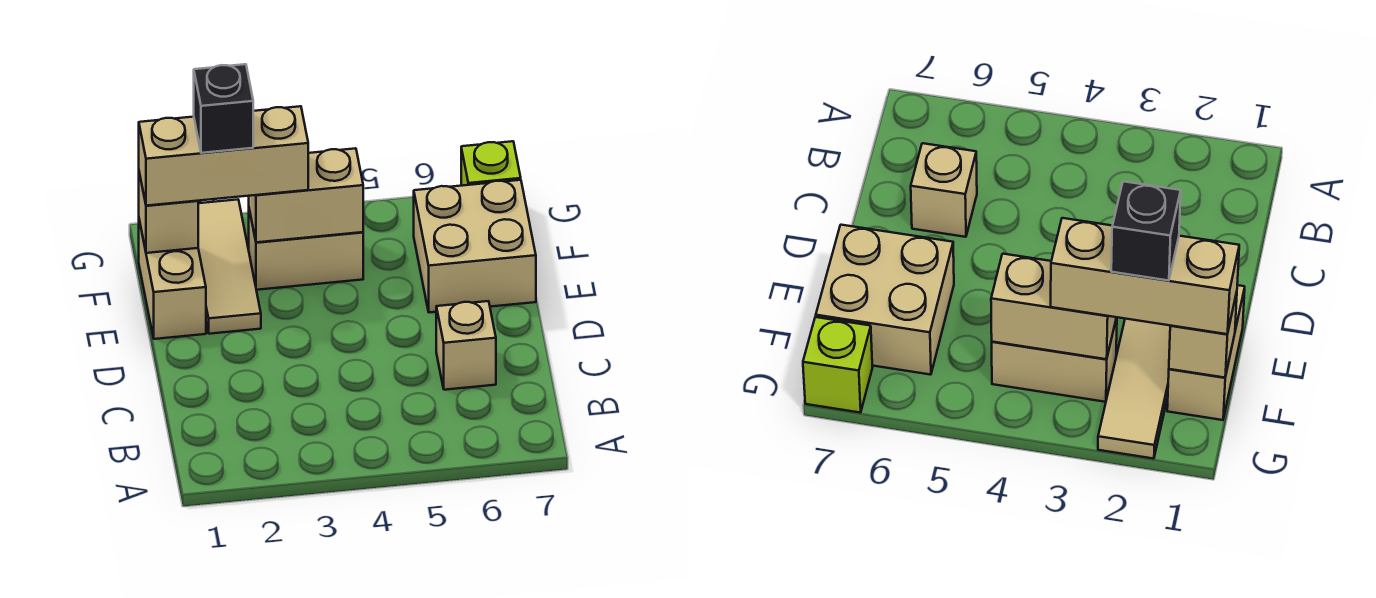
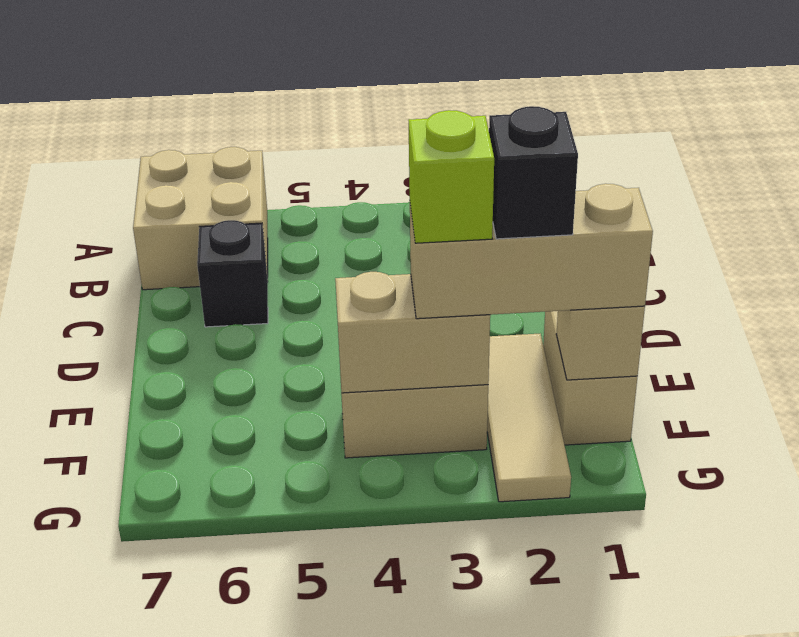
tan 1x1 brick [436,301,496,390] -> black 1x1 brick [197,220,268,327]
tan 2x2 brick [414,180,536,312] -> tan 2x2 brick moved to [133,147,268,290]
lime 1x1 brick [461,141,521,186] -> lime 1x1 brick moved to [409,110,494,243]

